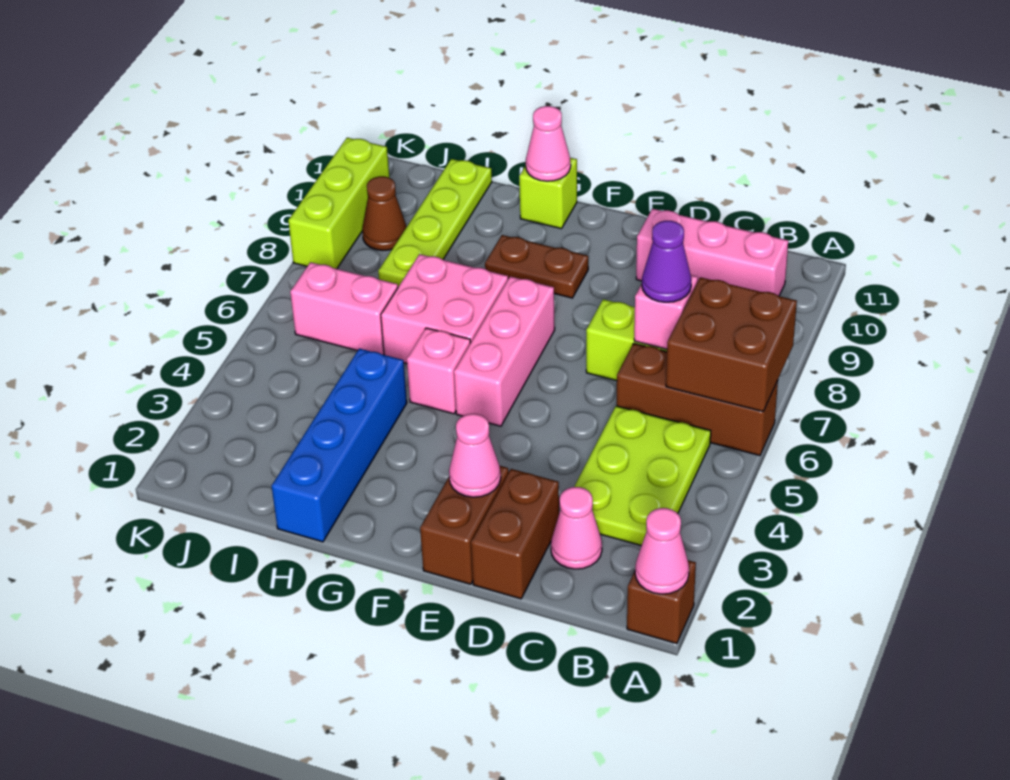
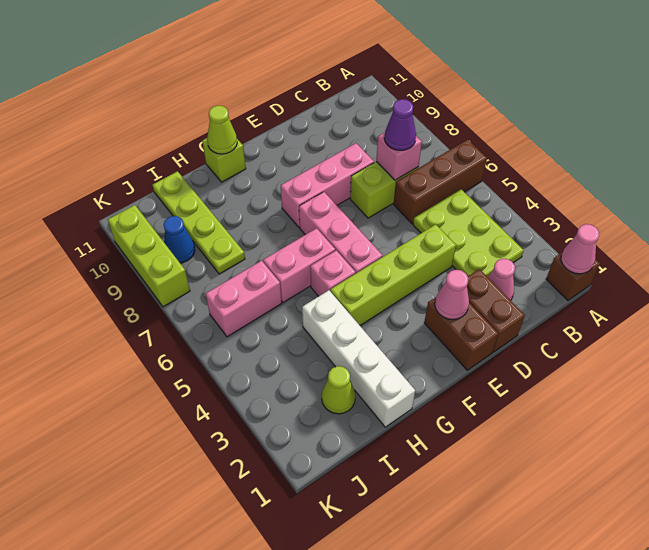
brown 2x2 brick [666,277,797,412] -> none
pink 1x3 brick [636,209,788,296] -> pink 1x3 brick moved to [281,143,374,227]
none -> lime 1x4 brick [330,224,456,325]
brown 1x2 plate [485,235,588,298] -> none
pink 2x2 brick [381,254,508,363] -> pink 1x2 brick [263,228,335,302]
pink 1x1 cone [526,106,571,181] -> lime 1x1 cone [207,106,237,154]
blue 1x4 brick [272,348,407,542] -> white 1x4 brick [302,290,415,427]
none -> lime 1x1 cone [322,366,355,414]
brown 1x1 cone [362,176,406,251] -> blue 1x1 cone [164,216,195,263]

